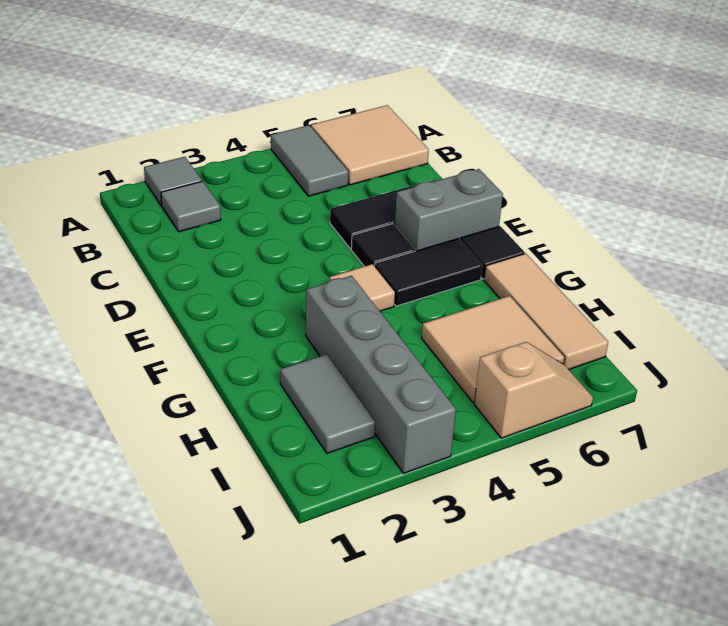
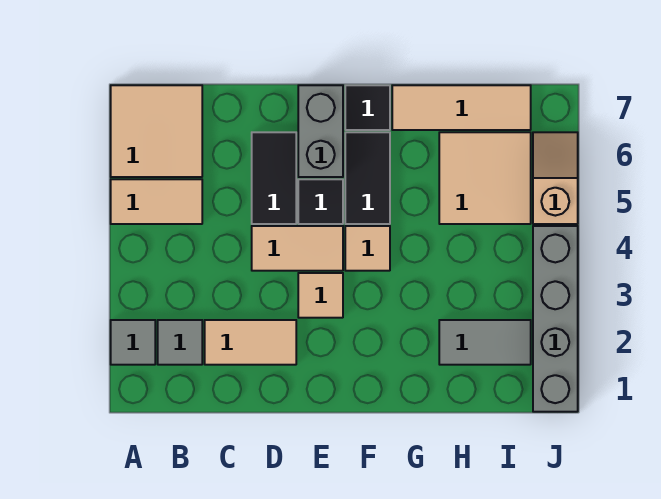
grey 1x2 tile [271,125,348,196] -> tan 1x2 tile [111,179,202,224]
none -> tan 1x2 tile [205,320,296,365]
none -> tan 1x2 tile [252,226,343,271]
none -> tan 1x1 tile [298,273,343,318]
grey 1x4 brick [306,276,456,473] -> grey 1x4 brick turned to [533,226,578,412]

